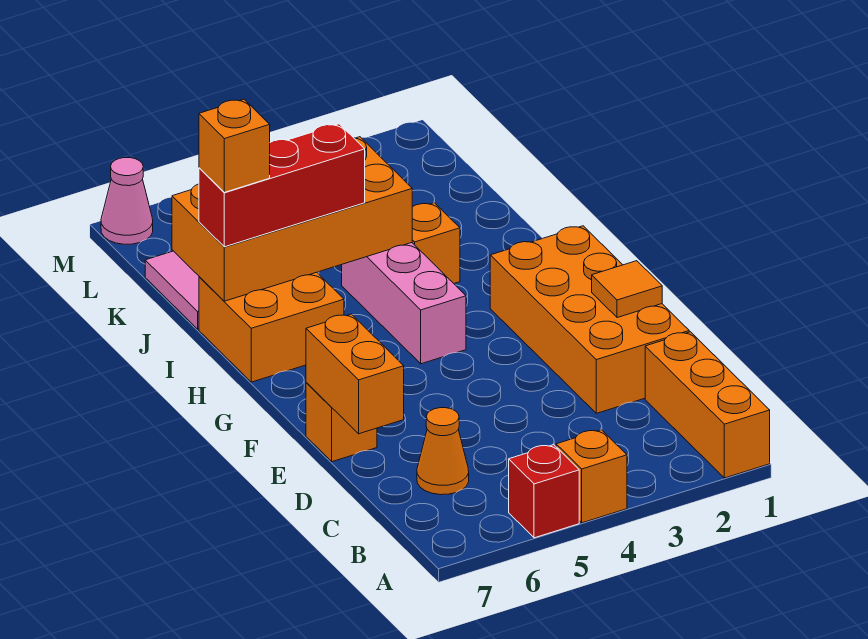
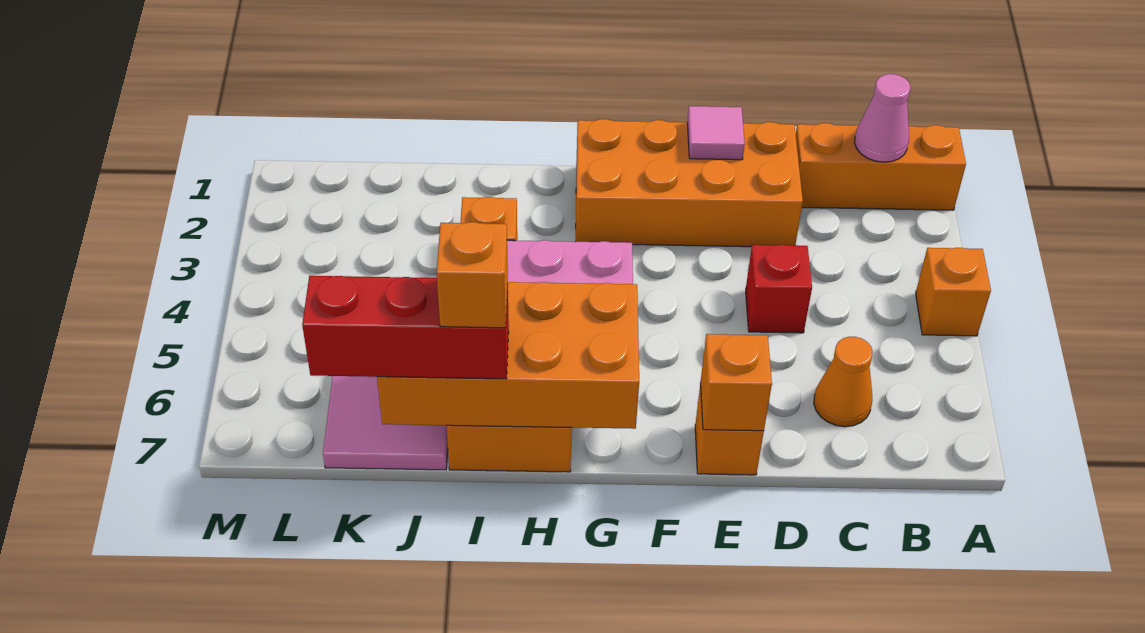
red 1x1 brick [509,445,579,538] -> red 1x1 brick moved to [746,245,812,333]
orange 1x2 brick [306,314,404,434] -> orange 1x1 brick [701,334,772,431]
orange 1x1 tile [592,261,662,318] -> pink 1x1 tile [687,106,745,160]
orange 2x4 brick [172,137,412,301] -> orange 2x4 brick turned to [377,282,639,429]
red 1x3 brick [199,124,365,247] -> red 1x3 brick turned to [302,276,509,379]
pink 1x1 cone [101,158,153,244] -> pink 1x1 cone moved to [855,74,910,162]

